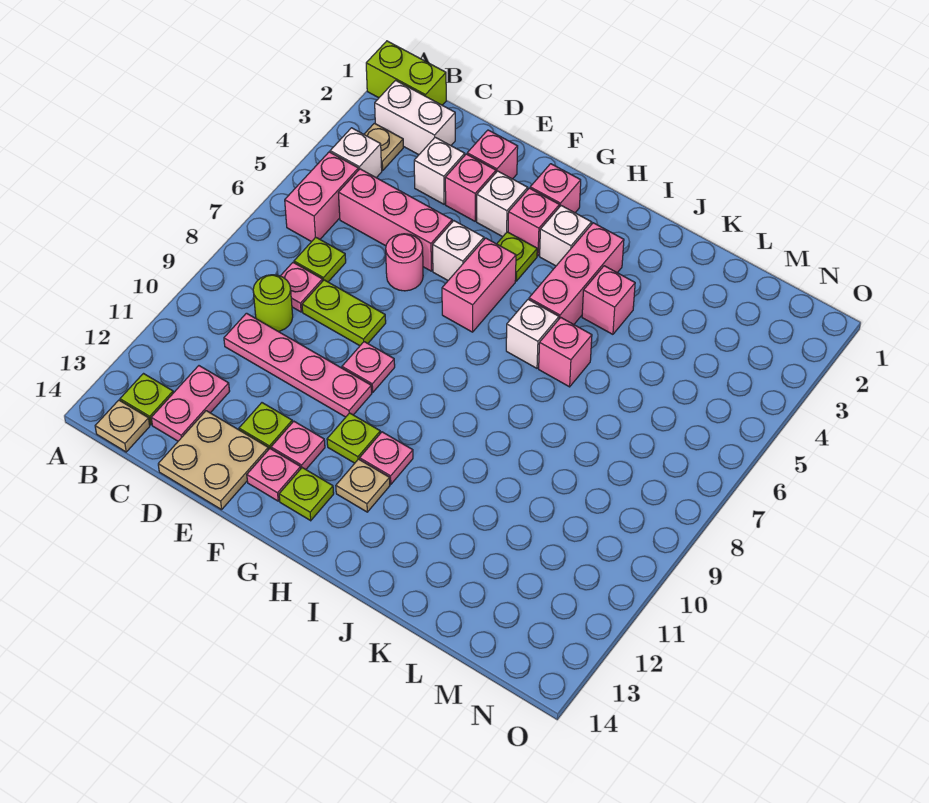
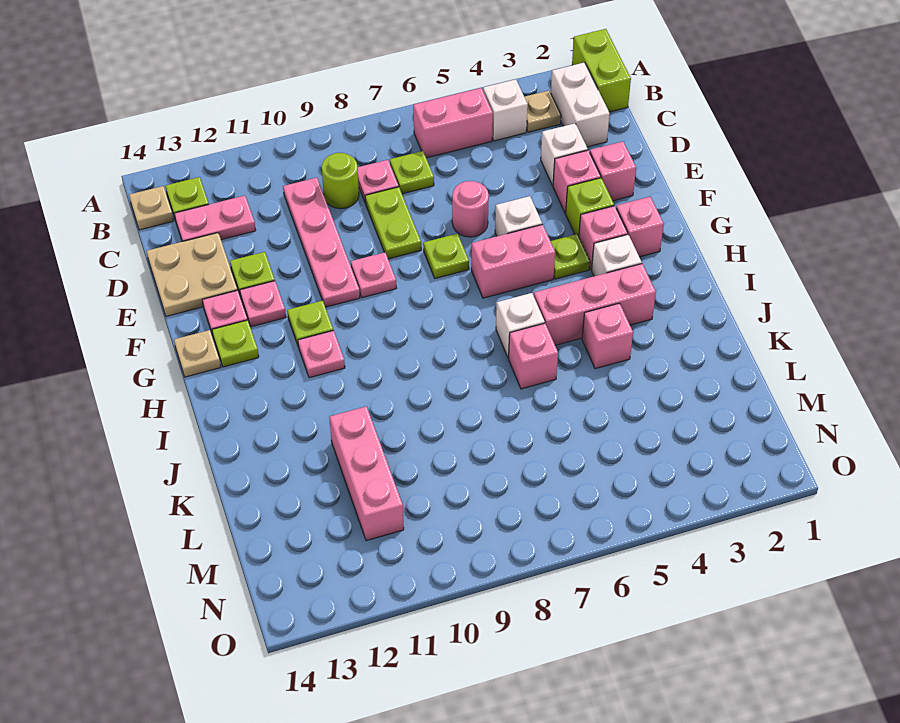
pink 1x3 brick [338,169,452,271] -> pink 1x3 brick moved to [330,406,404,541]
white 1x1 brick [477,171,528,237] -> lime 1x1 brick [566,178,614,236]
none -> lime 1x1 plate [423,234,469,278]
tan 1x1 plate [336,459,390,512] -> tan 1x1 plate moved to [174,330,221,377]

